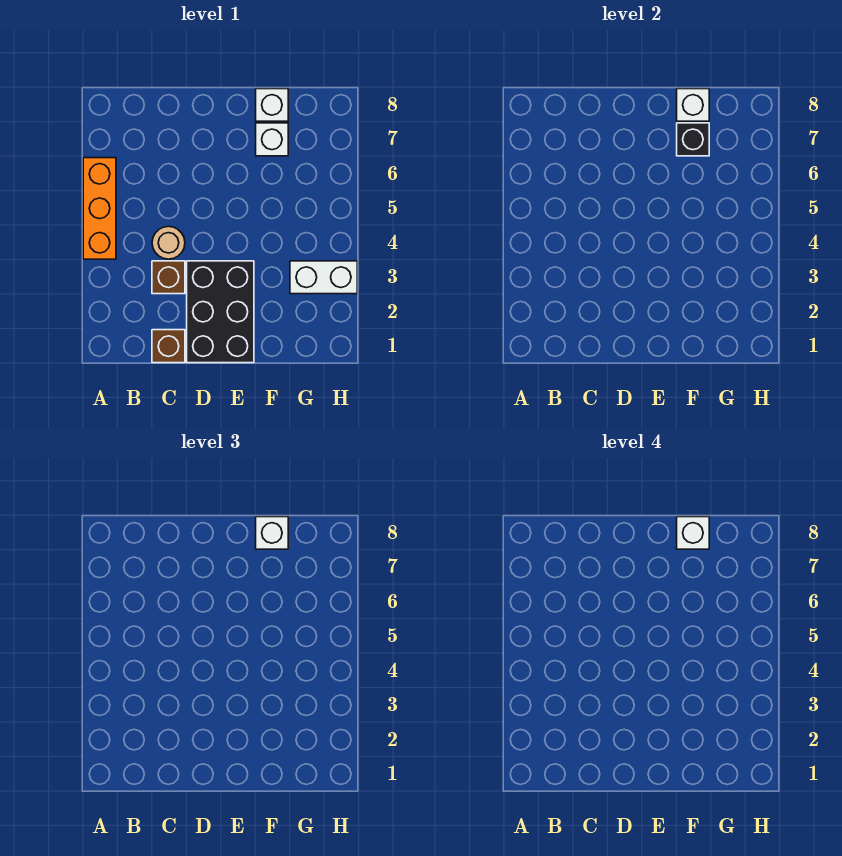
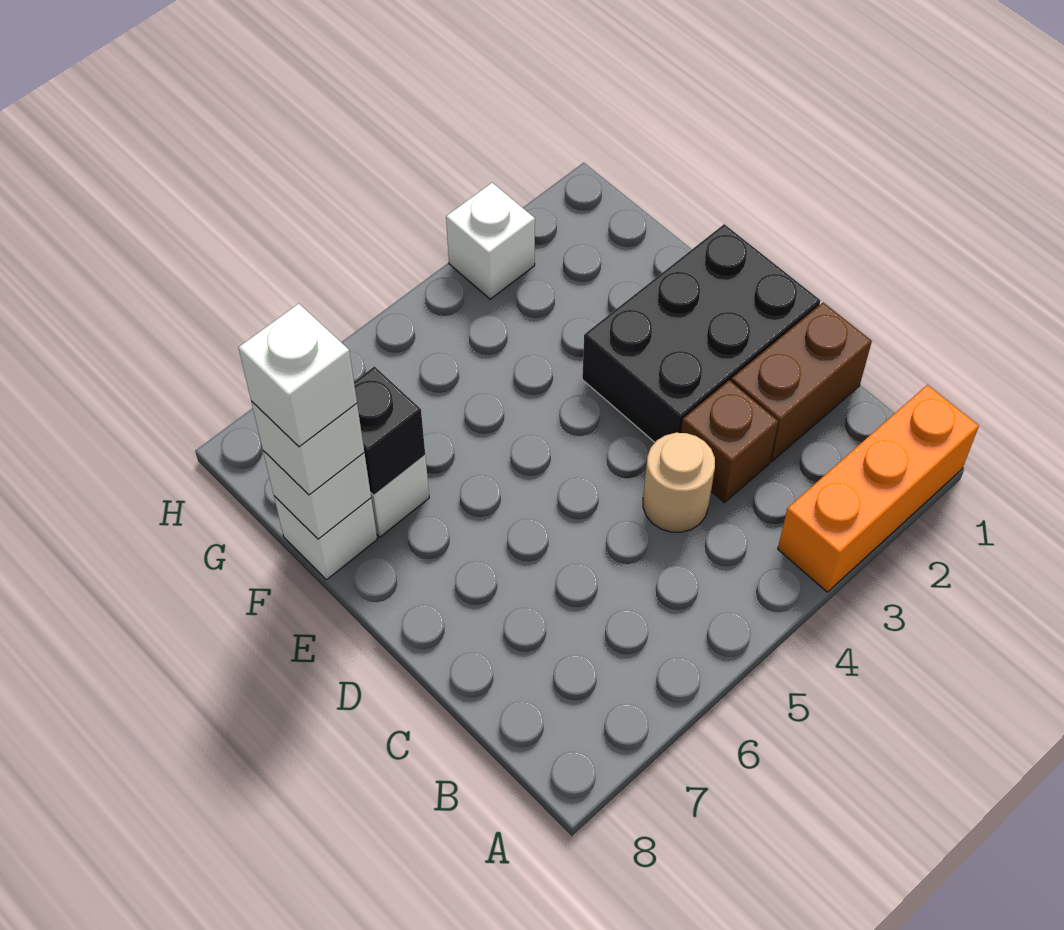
orange 1x3 brick [83,158,116,259] -> orange 1x3 brick moved to [778,385,979,592]
brown 1x1 brick [152,330,185,363] -> brown 1x2 brick [731,302,872,462]
white 1x2 brick [290,261,357,294] -> white 1x1 brick [446,183,535,299]

